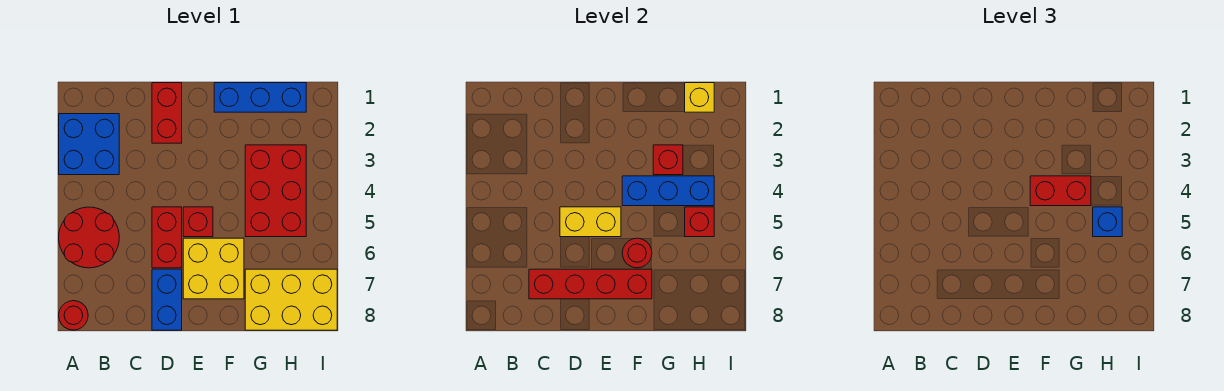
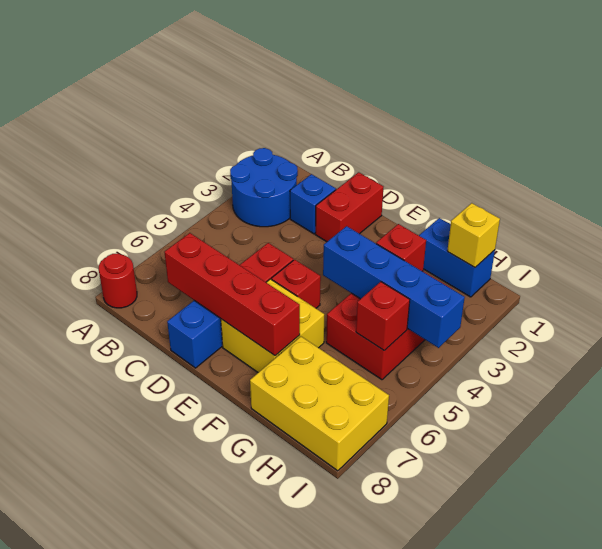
blue 2x2 brick [59,114,119,175] -> blue 2x2 round brick [230,148,298,227]
red 2x2 round brick [59,207,119,268] -> none
yellow 1x2 brick [560,207,621,237] -> none
blue 1x3 brick [214,83,306,112] -> blue 1x2 brick [419,218,495,297]
blue 1x3 brick [622,176,714,206] -> blue 1x4 brick [323,226,465,348]
red 1x2 brick [1030,176,1091,206] -> none
red 1x1 round brick [622,238,652,268] -> none
blue 1x1 brick [1093,207,1122,237] -> blue 1x1 brick moved to [290,174,336,234]

